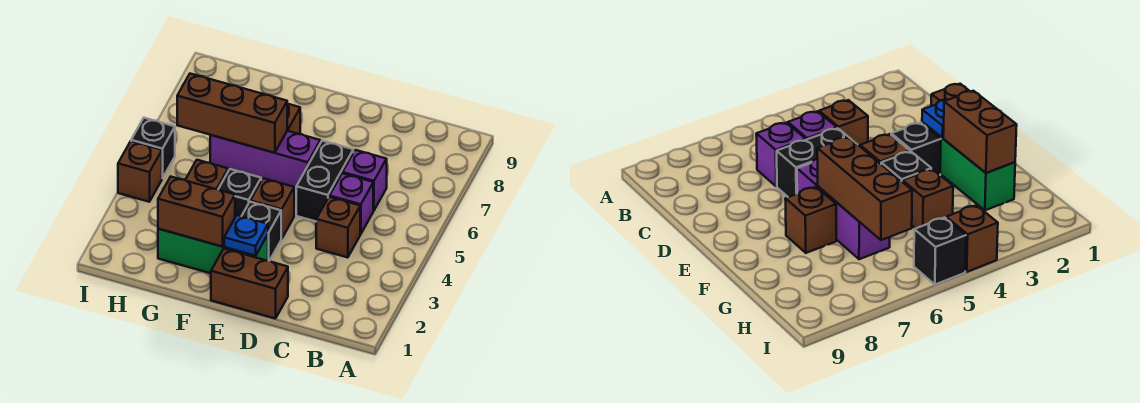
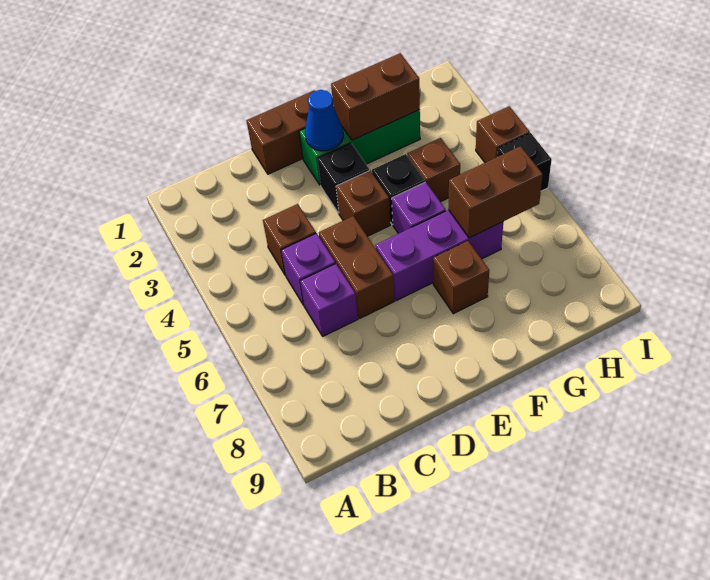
black 1x2 brick [296,141,353,221] -> brown 1x2 brick [319,216,394,318]
blue 1x1 plate [224,215,268,256] -> blue 1x1 cone [305,90,343,151]
none -> purple 1x1 brick [392,182,446,234]
brown 1x3 brick [177,74,287,153] -> brown 1x2 brick [448,146,543,238]

